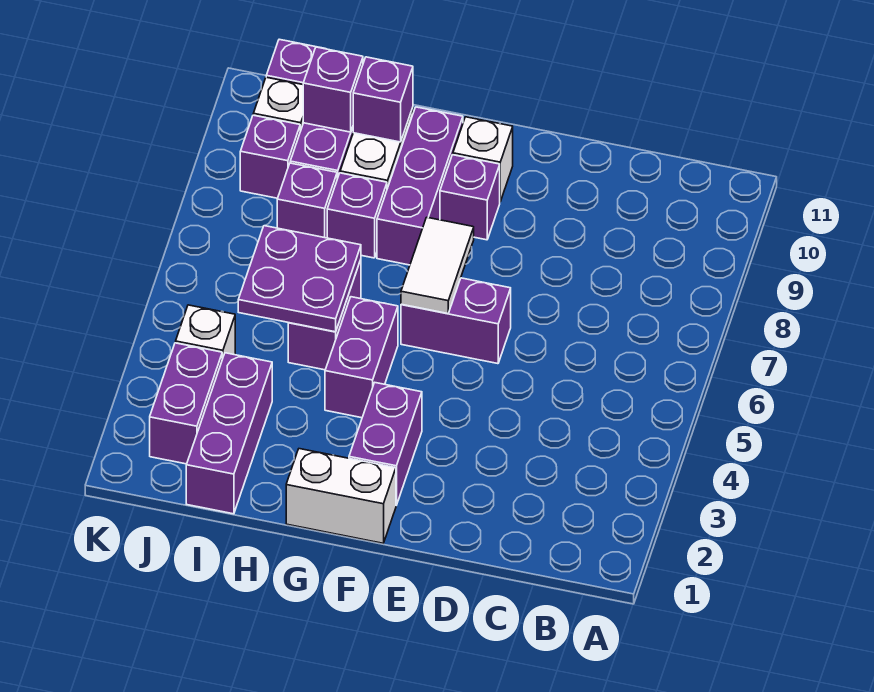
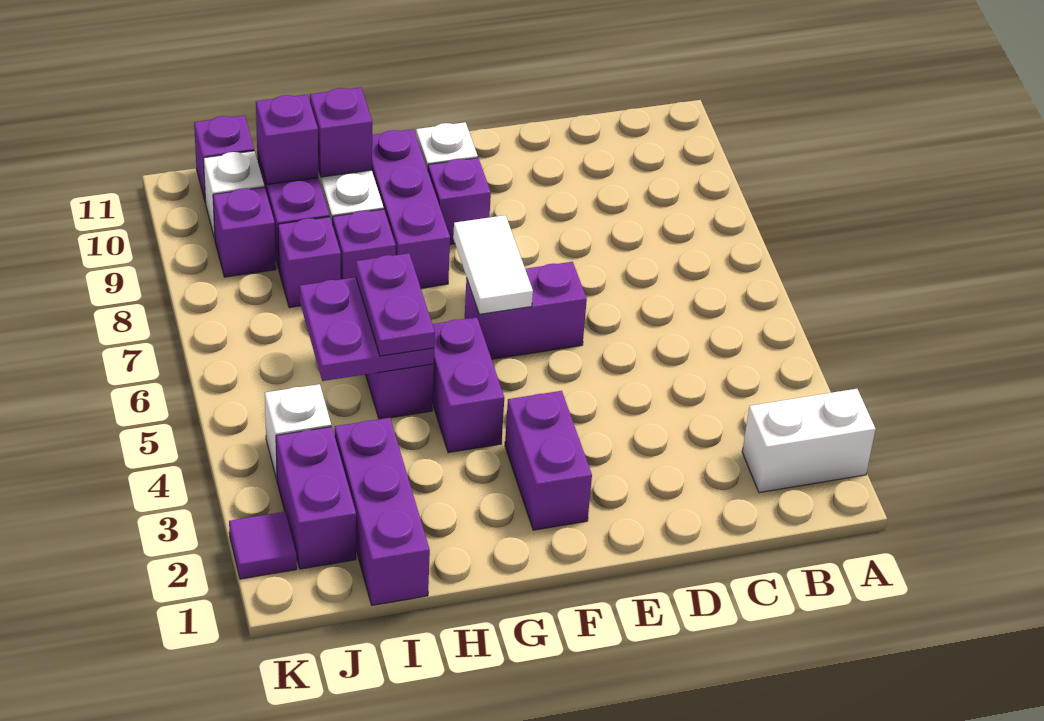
white 1x2 brick [286,449,396,543] -> white 1x2 brick moved to [742,389,876,493]
none -> purple 1x2 plate [356,253,435,356]
none -> purple 1x1 tile [229,512,297,579]

